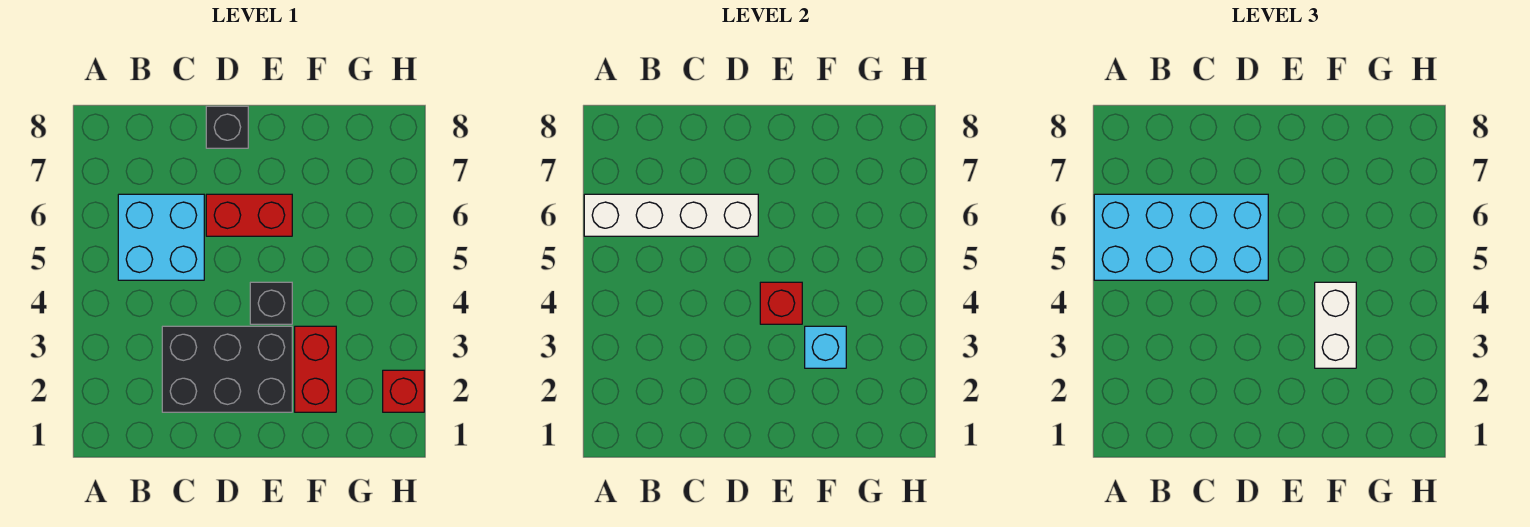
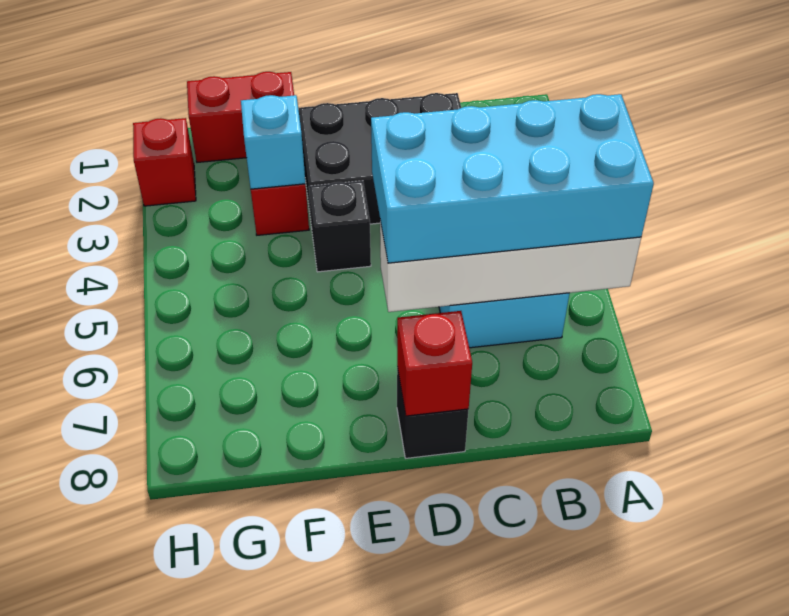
red 1x2 brick [206,194,292,236] -> red 1x2 brick moved to [187,72,294,162]
red 1x1 brick [760,282,802,324] -> red 1x1 brick moved to [397,311,472,416]
white 1x2 brick [1315,282,1356,368] -> none

